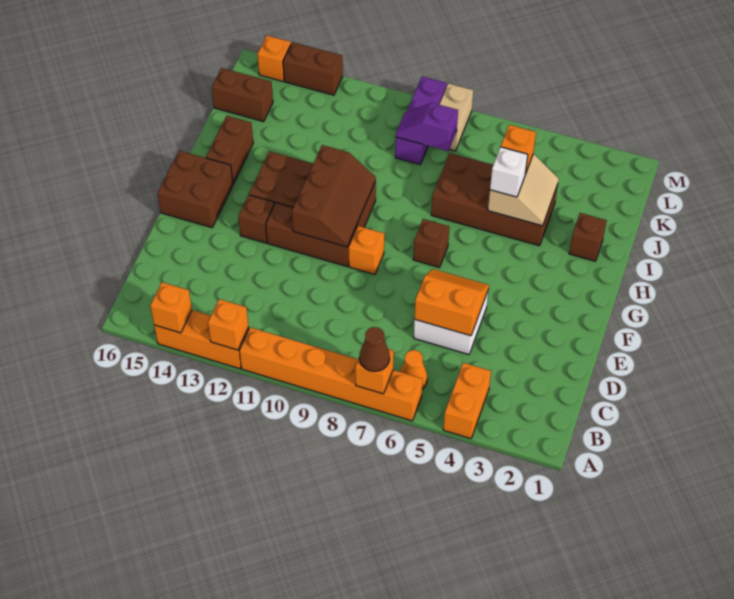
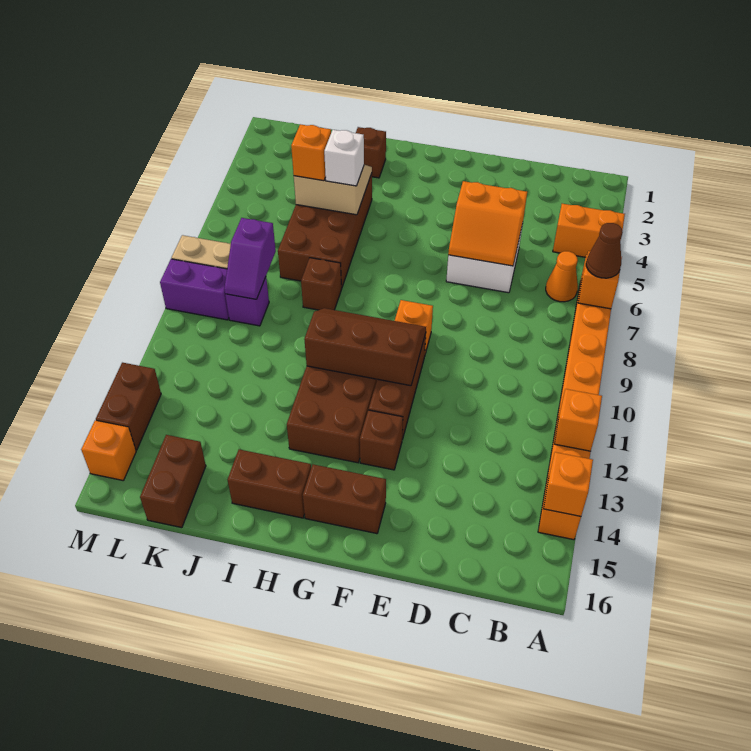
orange 2x2 slope [414,269,489,336] -> orange 2x2 slope turned to [448,181,527,266]
brown 2x2 brick [157,151,233,228] -> brown 1x2 brick [303,464,386,534]
brown 1x1 brick [413,219,449,268] -> brown 1x1 brick moved to [301,258,342,310]

